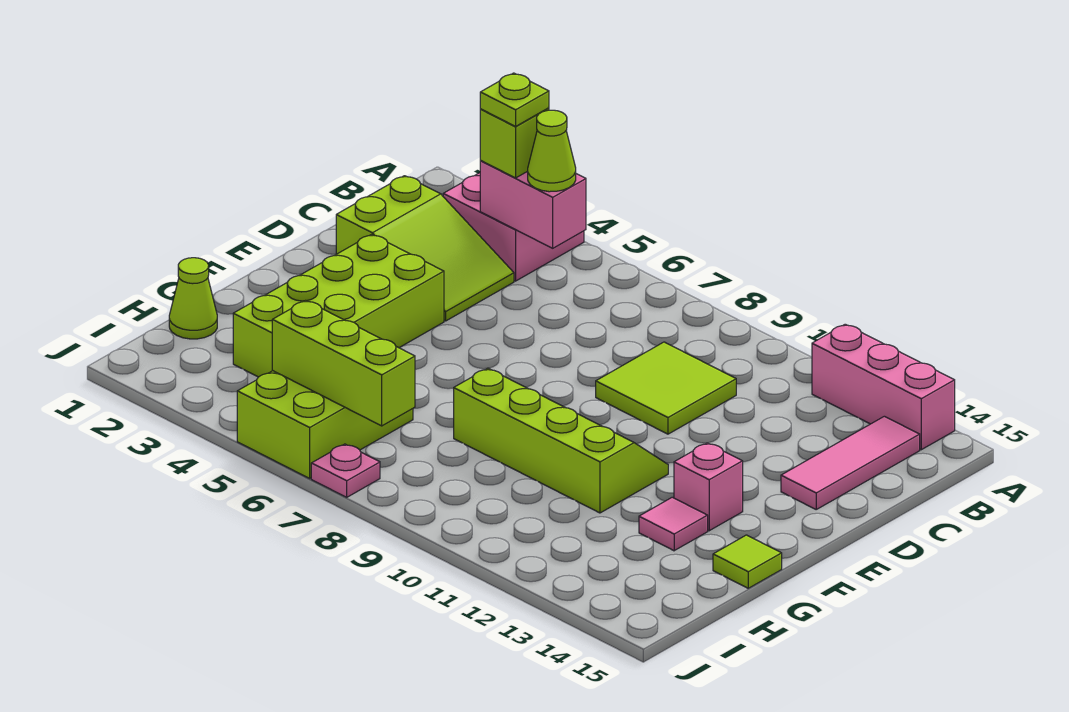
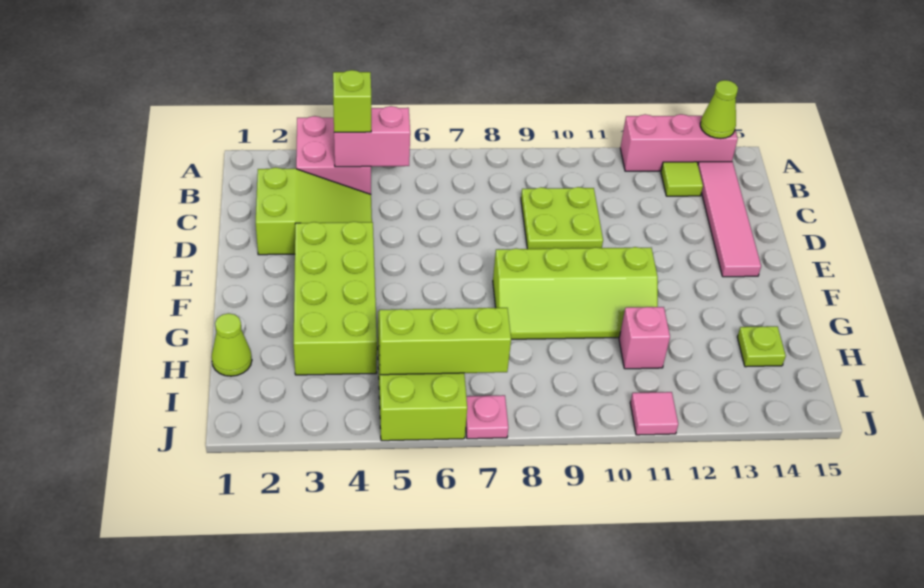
lime 1x1 plate [480,73,549,126] -> lime 1x1 plate moved to [737,326,786,367]
lime 1x1 cone [528,110,576,192] -> lime 1x1 cone moved to [700,80,738,139]
pink 1x3 tile [781,416,920,509] -> pink 1x4 tile [698,162,761,277]
lime 2x2 tile [596,342,736,434] -> lime 2x2 plate [521,187,603,249]
lime 2x4 slope [454,368,668,513] -> lime 2x4 slope turned to [493,247,658,339]
pink 1x1 brick [674,443,743,531] -> pink 1x1 brick moved to [619,307,670,369]
pink 1x1 tile [639,497,708,551] -> pink 1x1 tile moved to [630,392,678,435]
lime 1x1 tile [713,535,782,588] -> lime 1x1 tile moved to [661,162,703,196]

